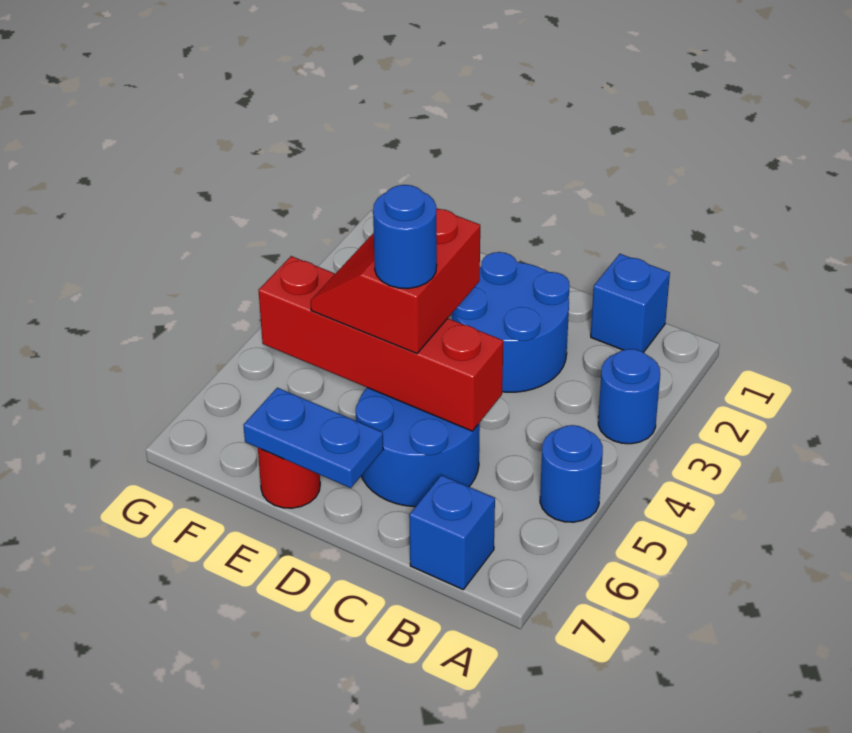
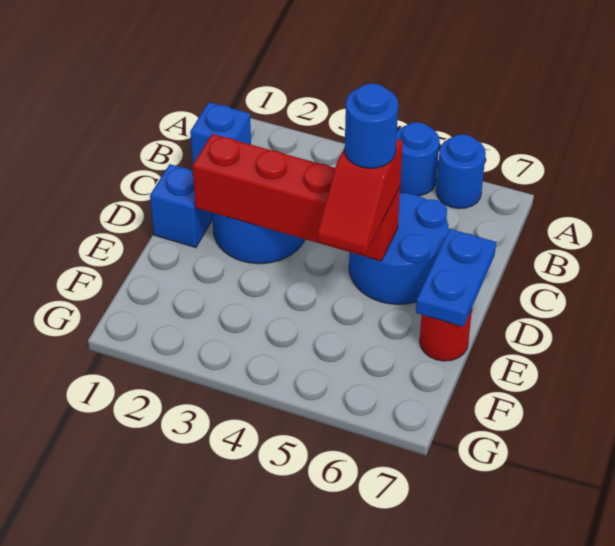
blue 1x1 round brick [598,349,660,444] -> blue 1x1 round brick moved to [436,134,486,209]
blue 1x1 brick [409,475,495,589] -> blue 1x1 brick moved to [150,164,213,248]
red 1x4 brick [258,256,503,431] -> red 1x4 brick turned to [193,134,400,261]
red 2x2 slope [311,208,480,354] -> red 1x2 slope [318,139,403,255]

